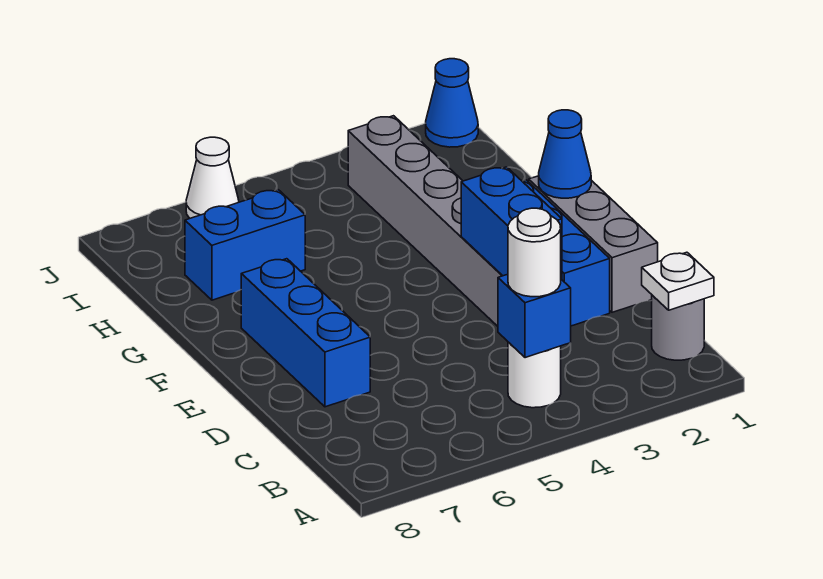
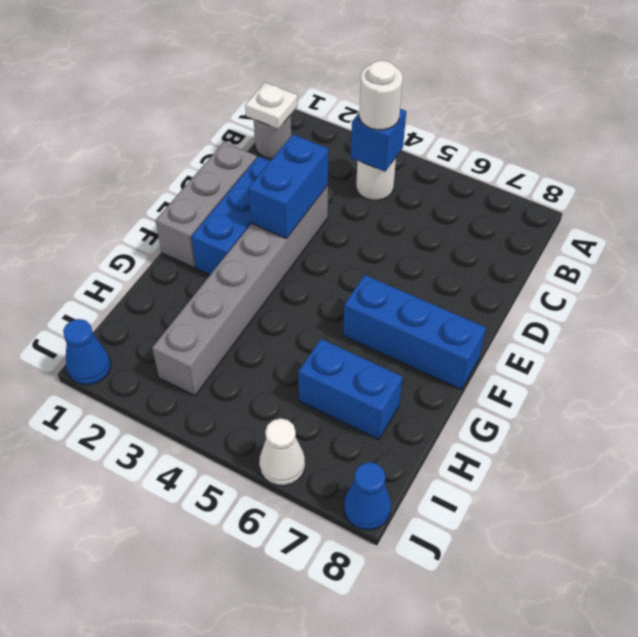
blue 1x3 brick [241,259,370,407] -> blue 1x3 brick turned to [343,275,486,389]
blue 1x1 cone [539,110,591,198] -> blue 1x1 cone moved to [344,462,391,530]

